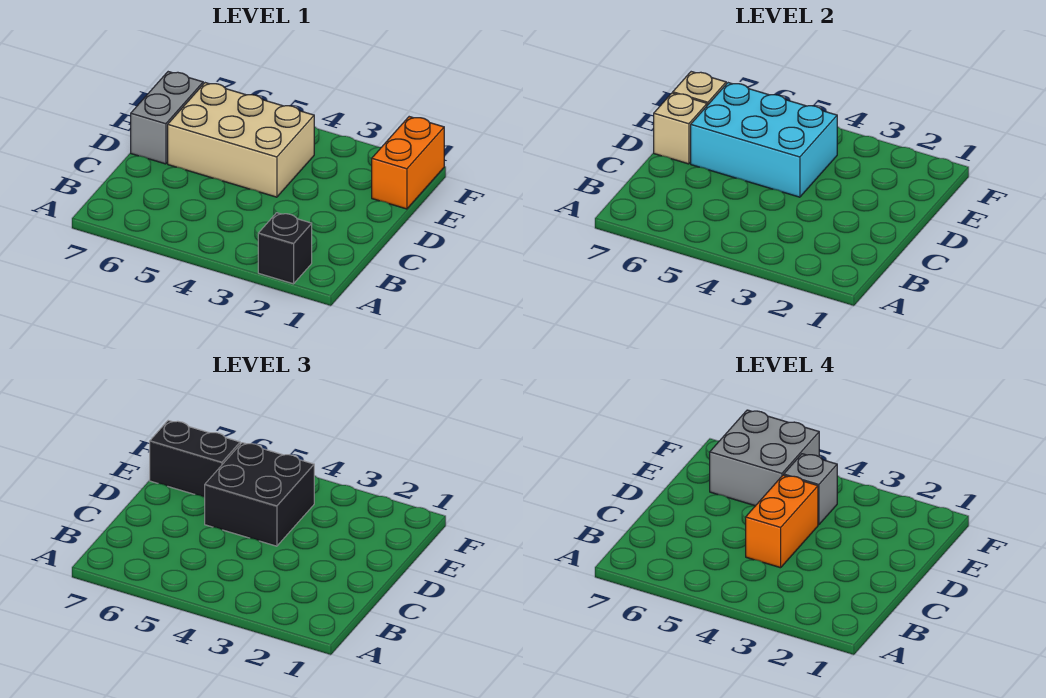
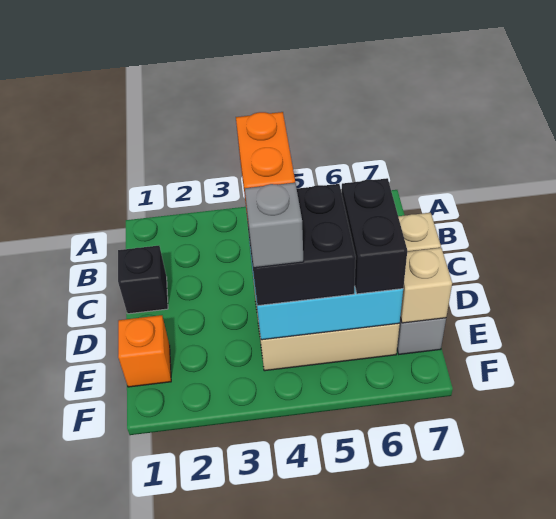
black 1x1 brick [258,213,312,284] -> black 1x1 brick moved to [118,246,168,314]
orange 1x2 brick [372,117,444,209] -> orange 1x1 brick [118,315,171,387]
grey 2x2 brick [710,410,819,506] -> none
black 1x2 brick [150,421,240,497] -> black 1x2 brick turned to [342,178,407,294]

